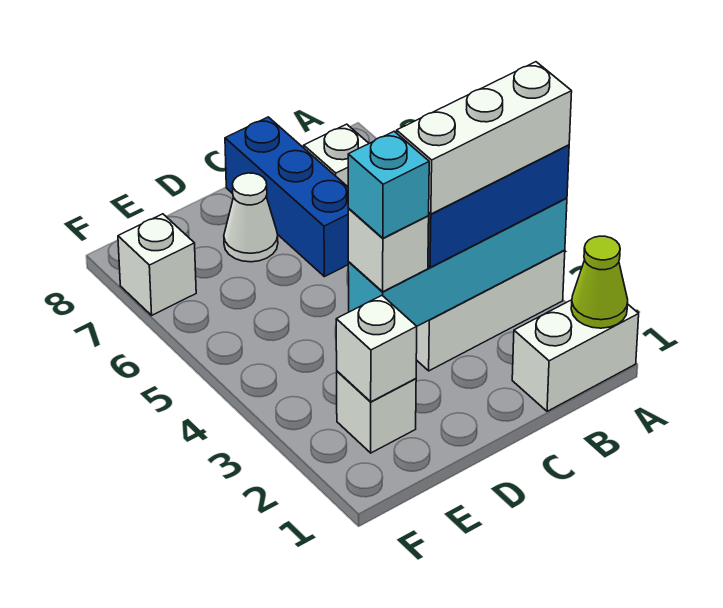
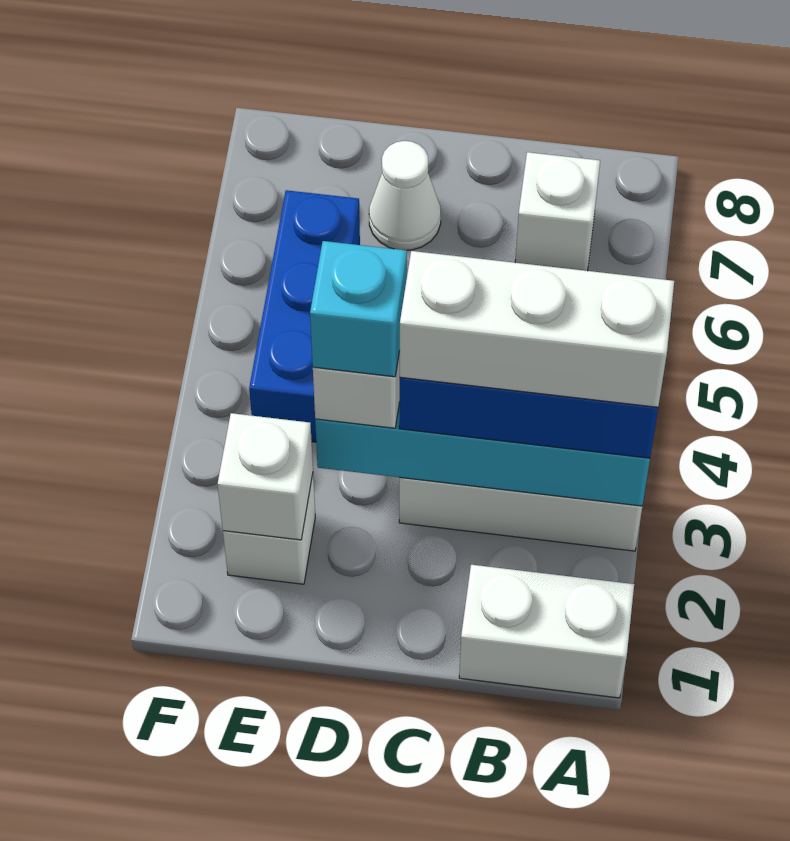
lime 1x1 cone [571,236,628,328] -> none
blue 1x3 brick [225,117,349,277] -> blue 1x3 brick moved to [249,190,360,442]
white 1x1 brick [118,214,196,315] -> none

